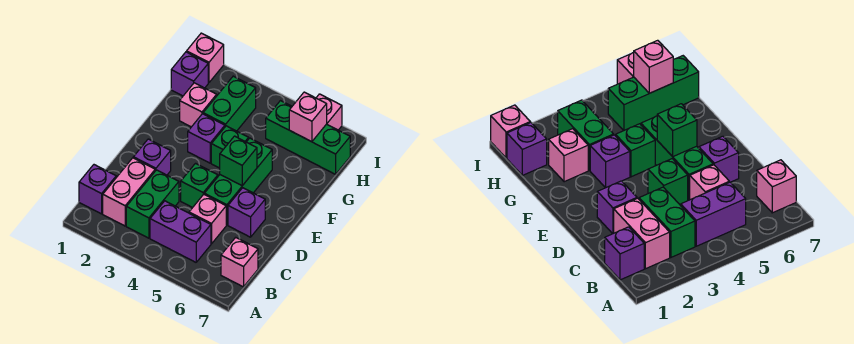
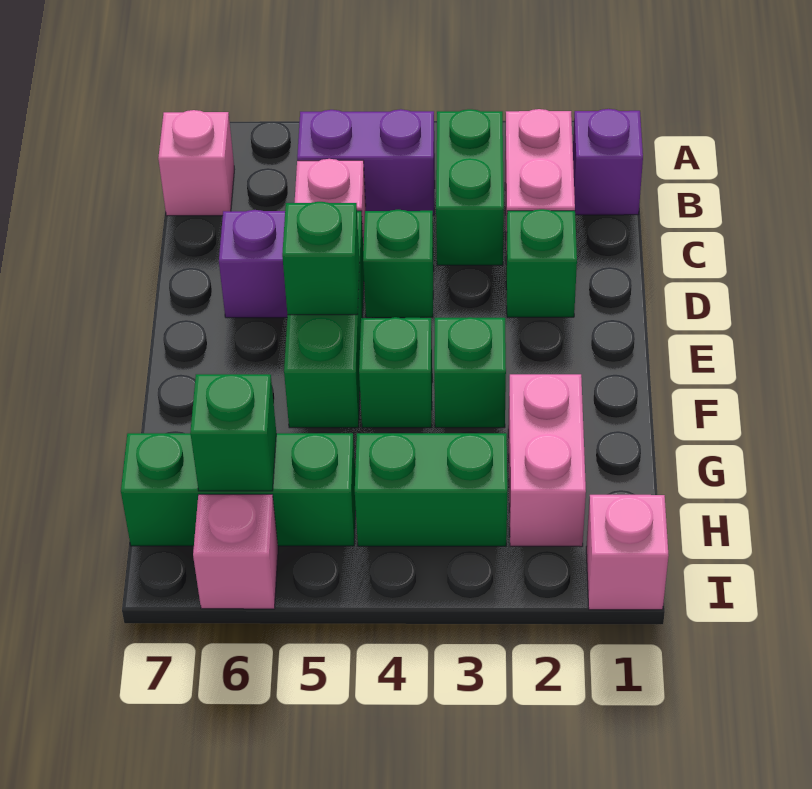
purple 1x1 brick [133,139,171,175] -> green 1x1 brick [506,209,577,317]
purple 1x1 brick [188,114,225,163] -> green 1x1 brick [434,317,506,428]
pink 1x1 brick [180,83,217,127] -> pink 1x2 brick [508,374,586,547]
green 1x2 brick [203,76,256,131] -> green 1x2 brick turned to [355,433,507,546]
purple 1x1 brick [171,52,208,96] -> none
pink 1x1 brick [289,92,327,142] -> green 1x1 brick [190,374,276,491]

